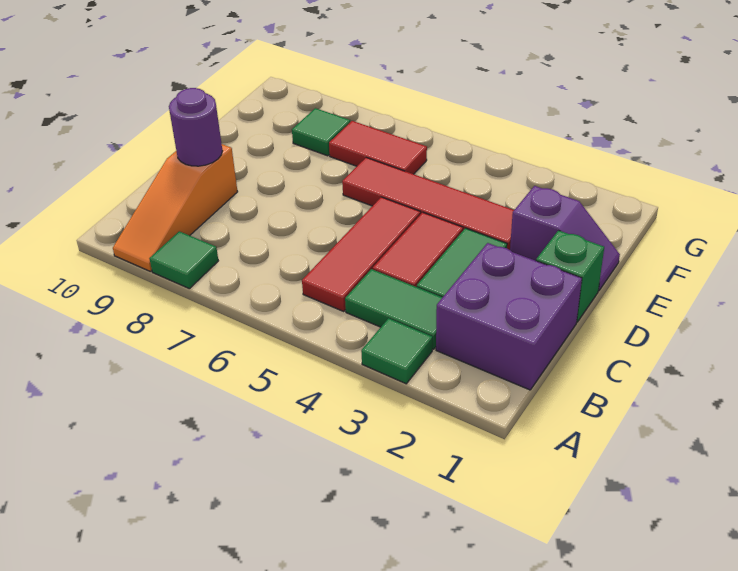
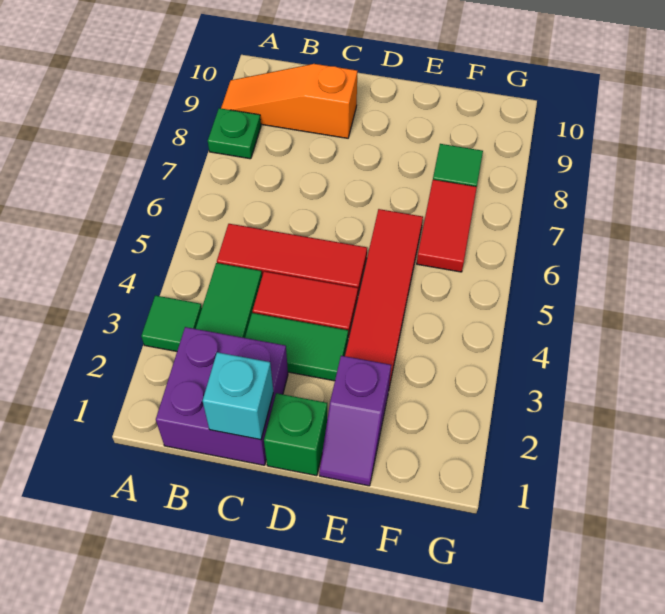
green 1x1 tile [149,231,218,289] -> green 1x1 plate [208,108,261,159]
none -> cyan 1x1 brick [203,352,273,440]
purple 1x1 round brick [169,88,222,166] -> none

